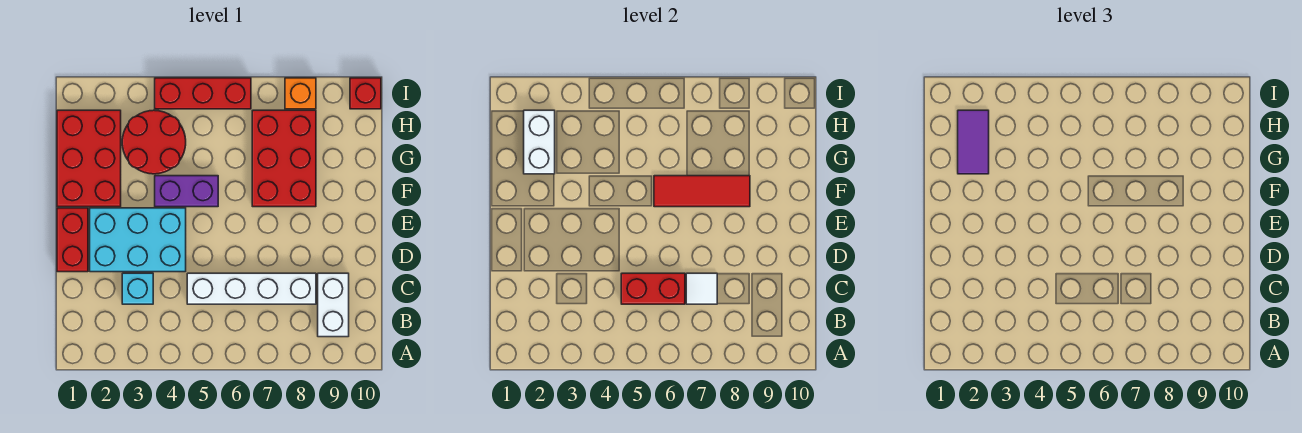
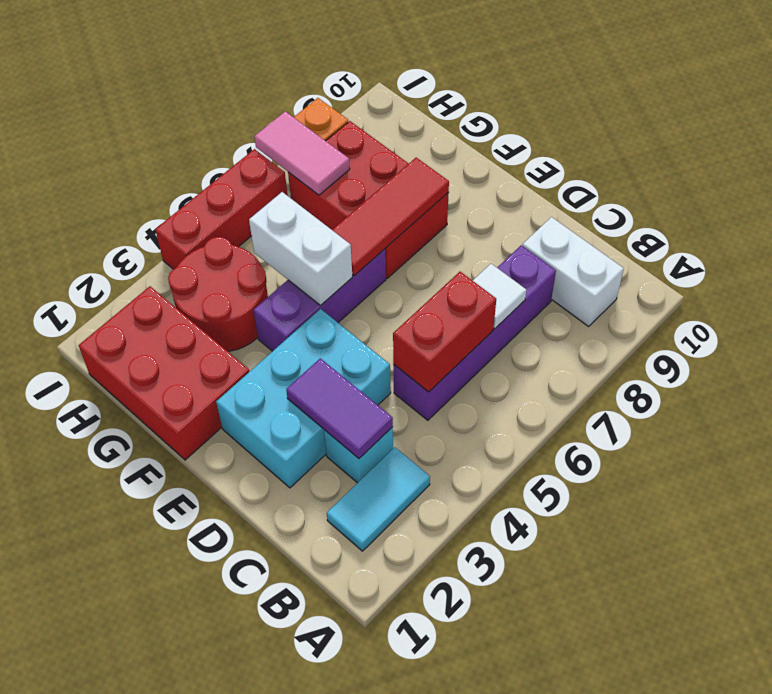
none -> cyan 1x2 tile [327,447,430,551]
white 1x4 brick [187,273,316,304] -> purple 1x4 brick [393,245,556,420]
red 1x2 brick [57,208,88,272] -> none
purple 1x2 brick [155,176,218,207] -> purple 1x3 brick [253,249,386,351]
white 1x2 brick [524,110,555,174] -> white 1x2 brick moved to [249,192,352,305]
purple 1x2 tile [958,110,989,174] -> purple 1x2 tile moved to [286,358,393,458]
none -> pink 1x2 tile [254,111,350,195]
red 1x1 brick [350,78,381,109] -> none

